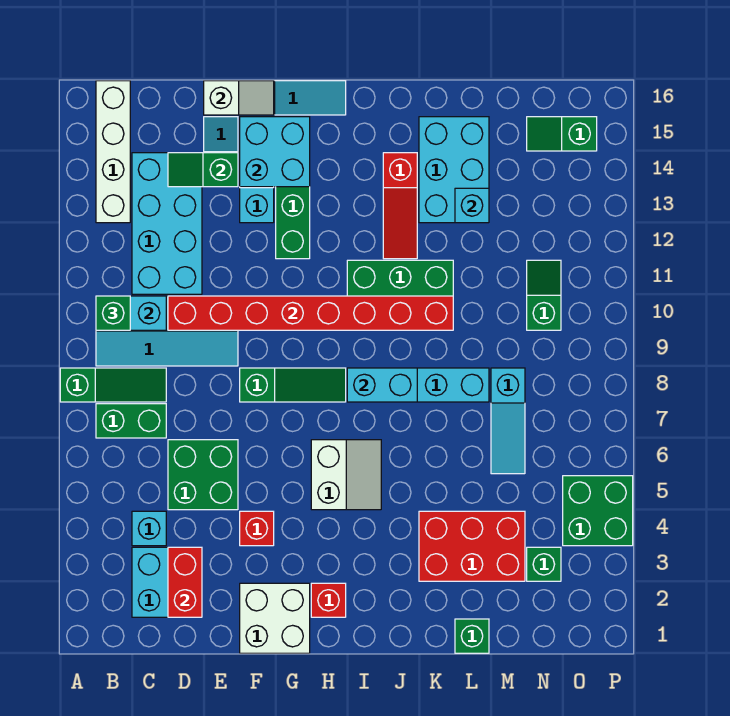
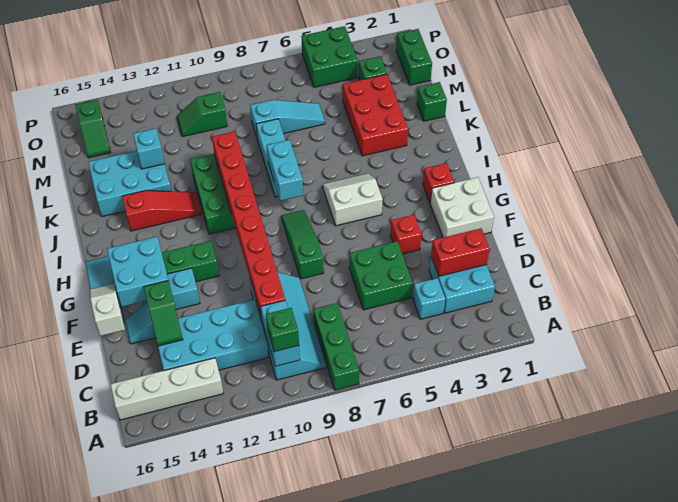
green 1x3 slope [60,368,166,402] -> green 1x3 brick [313,303,359,390]
green 1x2 brick [96,404,166,438] -> green 1x2 brick moved to [396,29,432,85]

